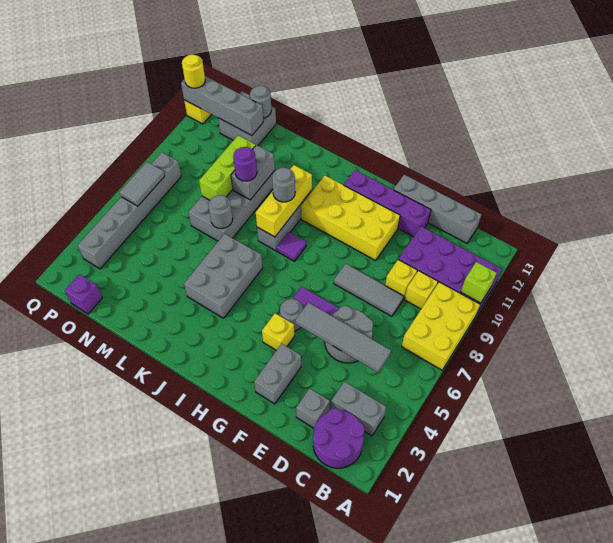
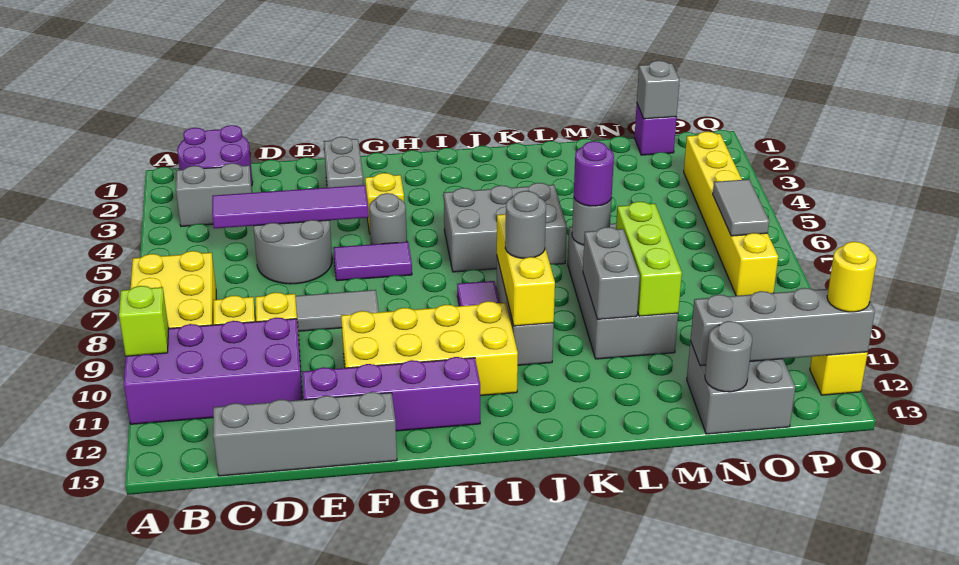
grey 1x4 tile [296,302,391,372] -> purple 1x4 tile [212,185,369,228]
grey 1x1 brick [296,389,330,428] -> grey 1x1 brick moved to [637,61,680,119]
grey 2x3 brick [184,234,263,318] -> grey 2x3 brick turned to [444,183,567,272]
purple 1x1 round brick [233,147,257,181] -> purple 1x1 round brick moved to [574,141,614,206]
grey 1x6 brick [78,152,181,269] -> yellow 1x6 brick [684,132,778,296]

